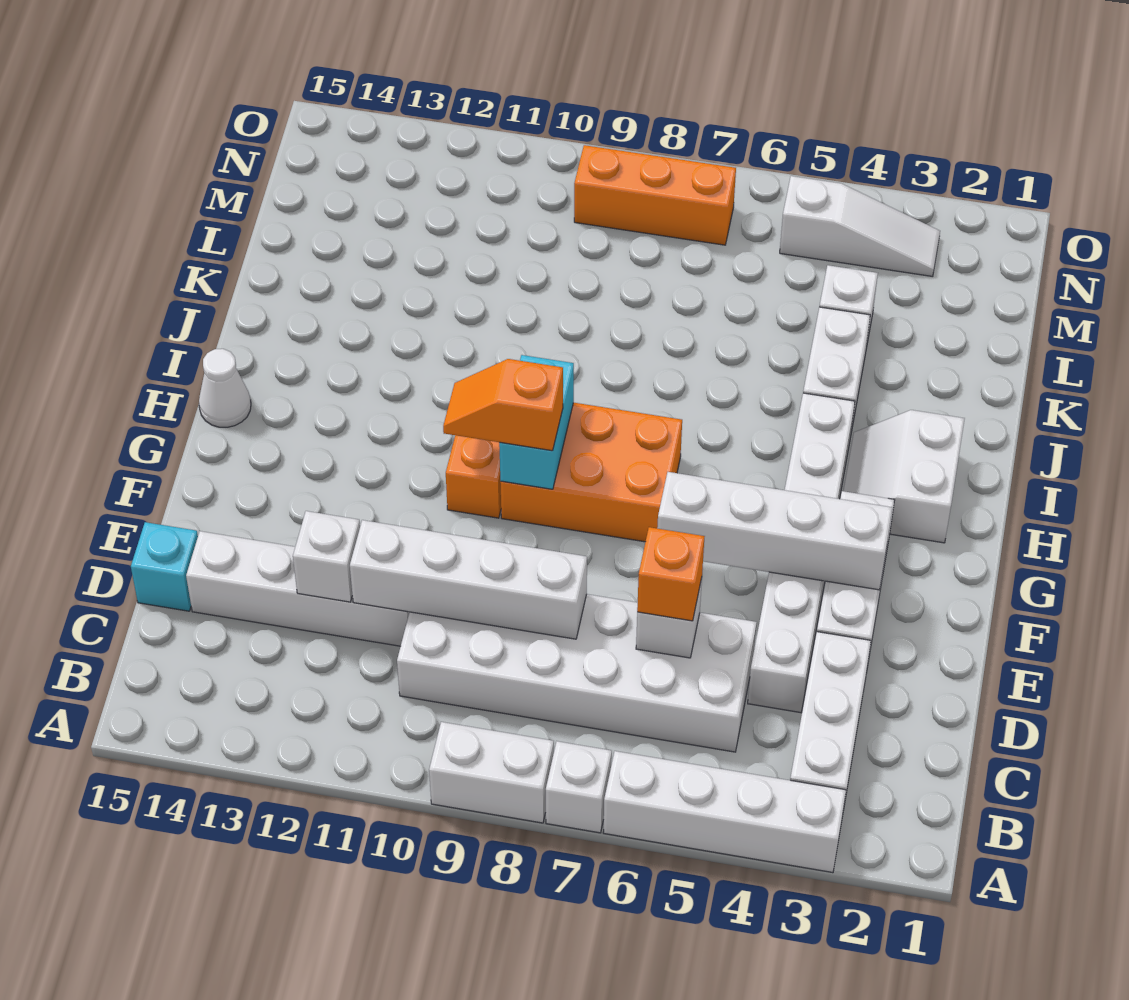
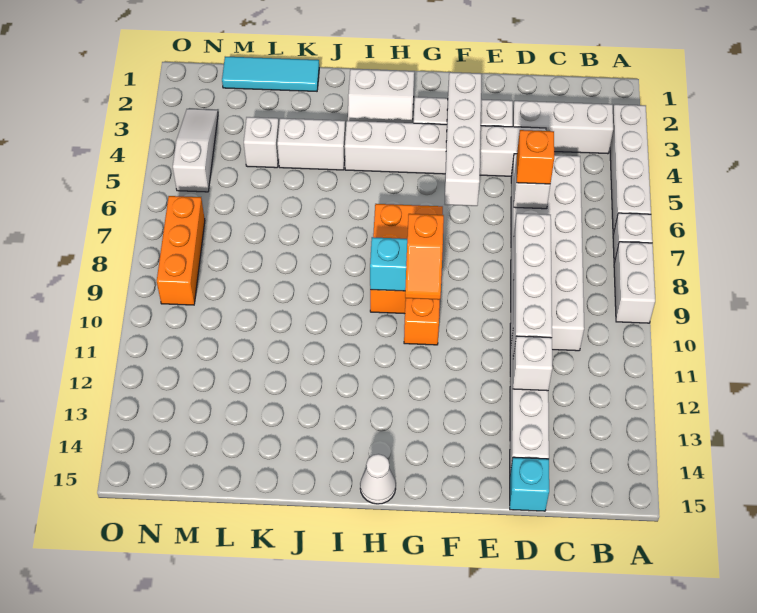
none -> cyan 1x3 tile [222,57,319,91]

